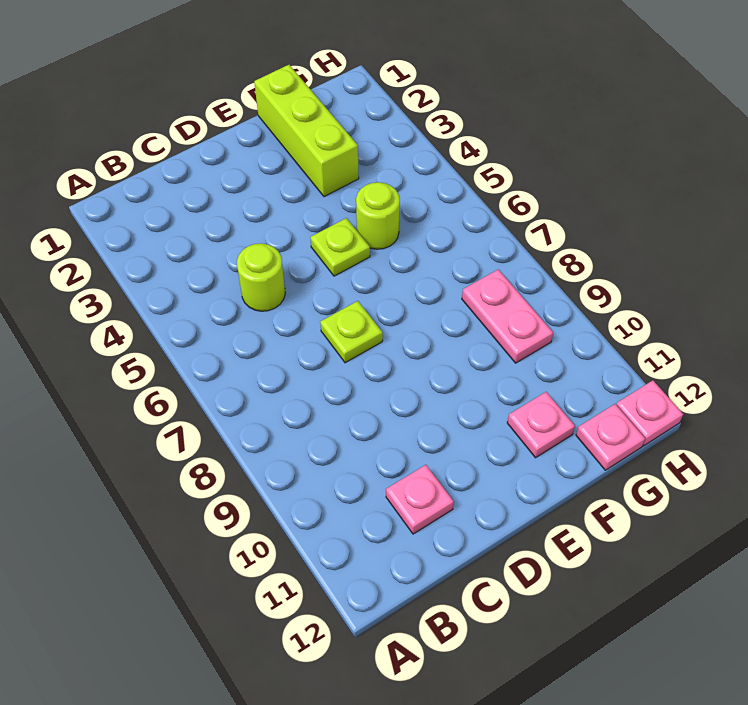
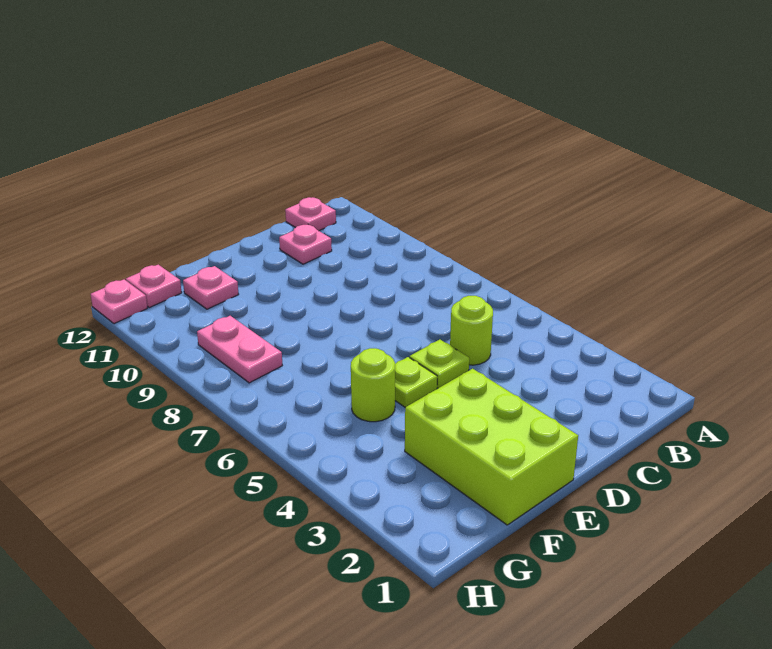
none -> pink 1x1 plate [285,197,336,231]
lime 1x1 plate [320,301,383,363] -> lime 1x1 plate moved to [410,339,469,388]
lime 1x3 brick [254,65,359,197] -> lime 2x3 brick [405,369,578,525]

